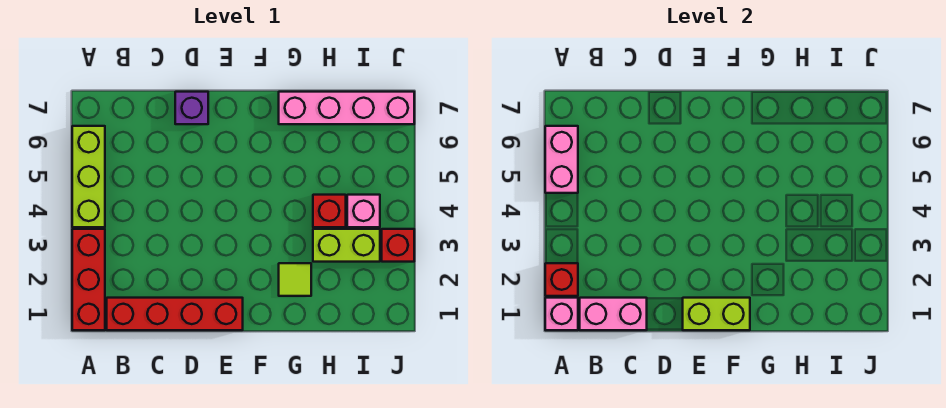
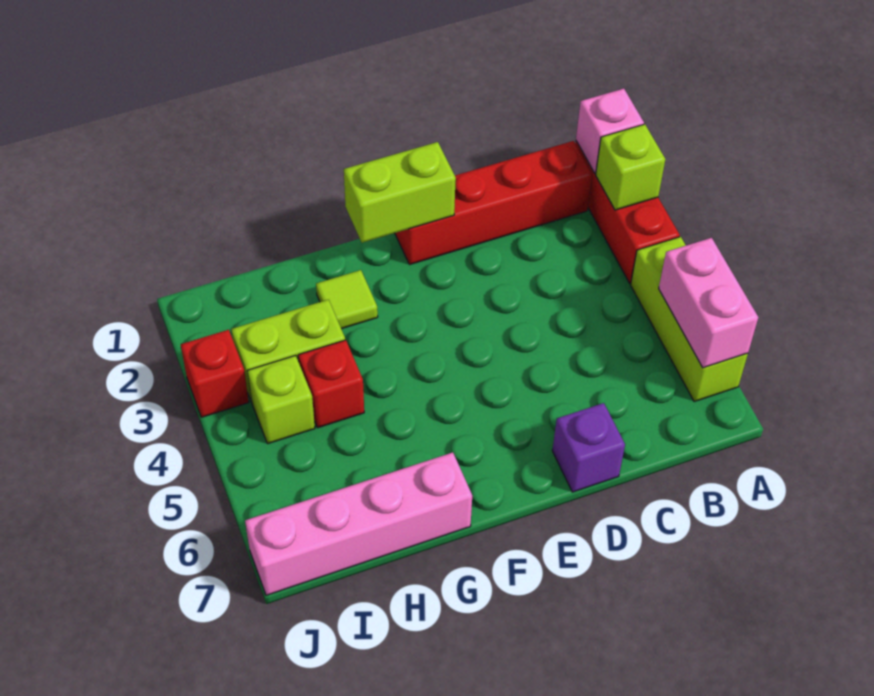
red 1x1 brick [545,263,578,296] -> lime 1x1 brick [596,124,665,210]
pink 1x2 brick [580,298,647,330] -> none
pink 1x1 brick [347,195,380,227] -> lime 1x1 brick [248,356,315,444]

